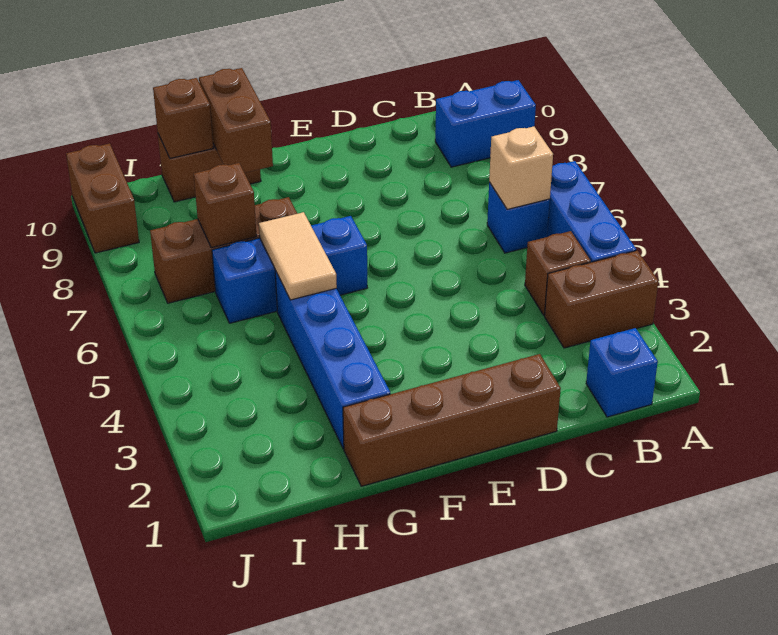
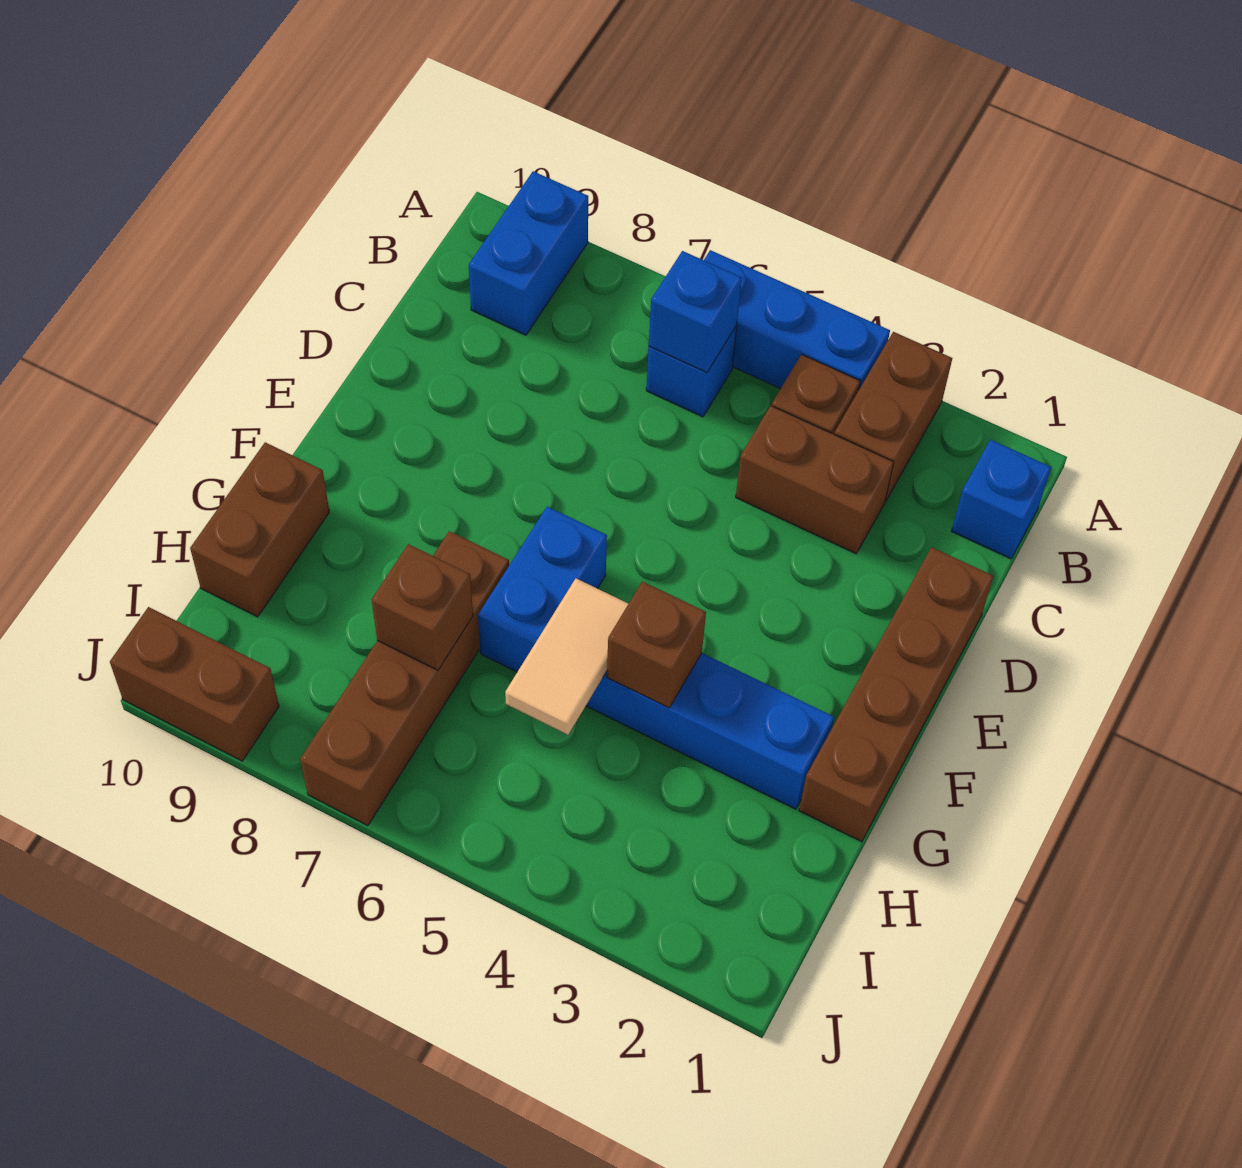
tan 1x1 brick [489,127,553,209] -> blue 1x1 brick [649,251,742,373]
blue 1x3 brick [212,216,367,323] -> blue 1x2 brick [478,507,607,672]
tan 1x2 tile [259,212,337,300] -> tan 1x2 tile turned to [505,579,628,735]
brown 1x3 brick [150,197,297,303] -> brown 1x4 brick [300,531,509,826]
brown 1x2 brick [199,68,273,173] -> brown 1x2 brick moved to [736,406,894,554]
brown 1x1 brick [153,78,213,158] -> brown 1x1 brick moved to [607,581,706,708]

